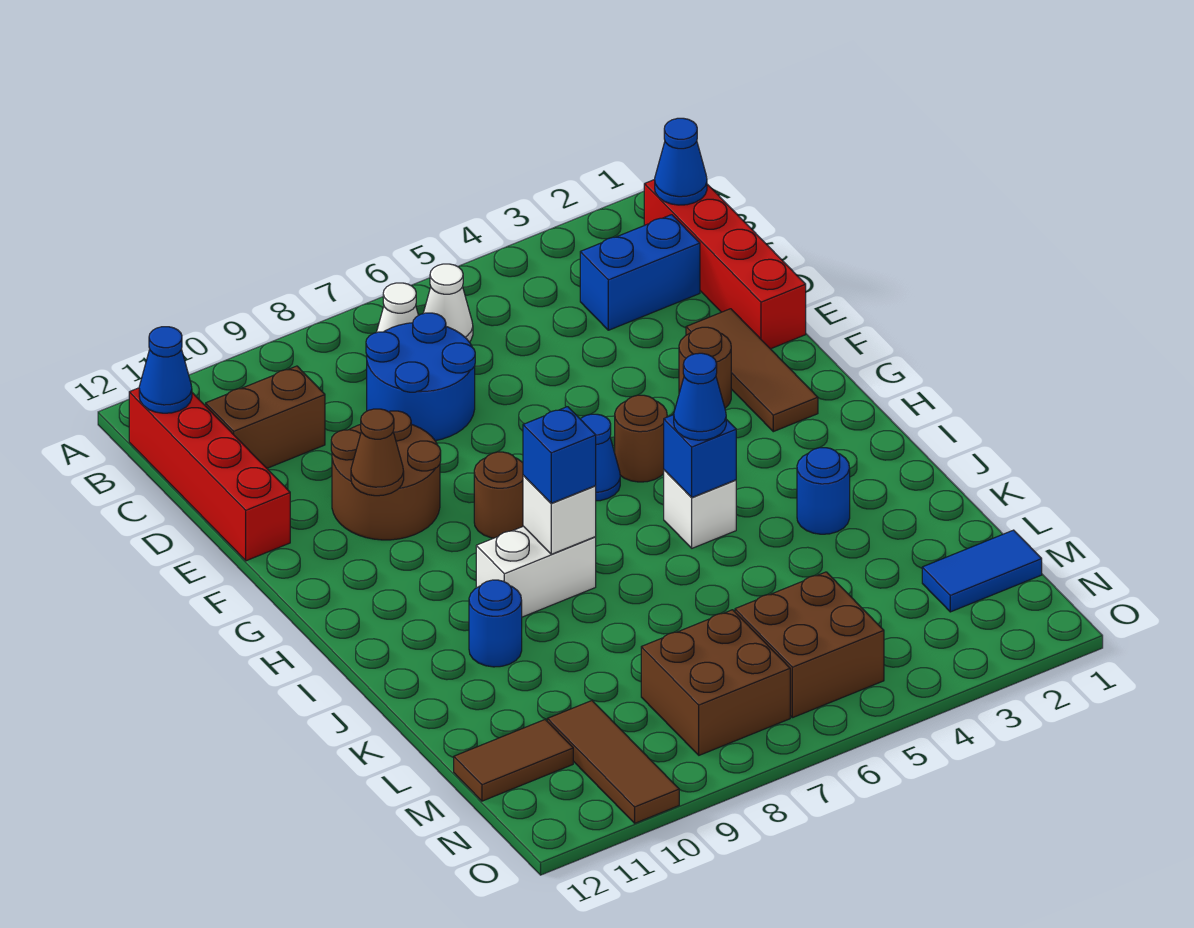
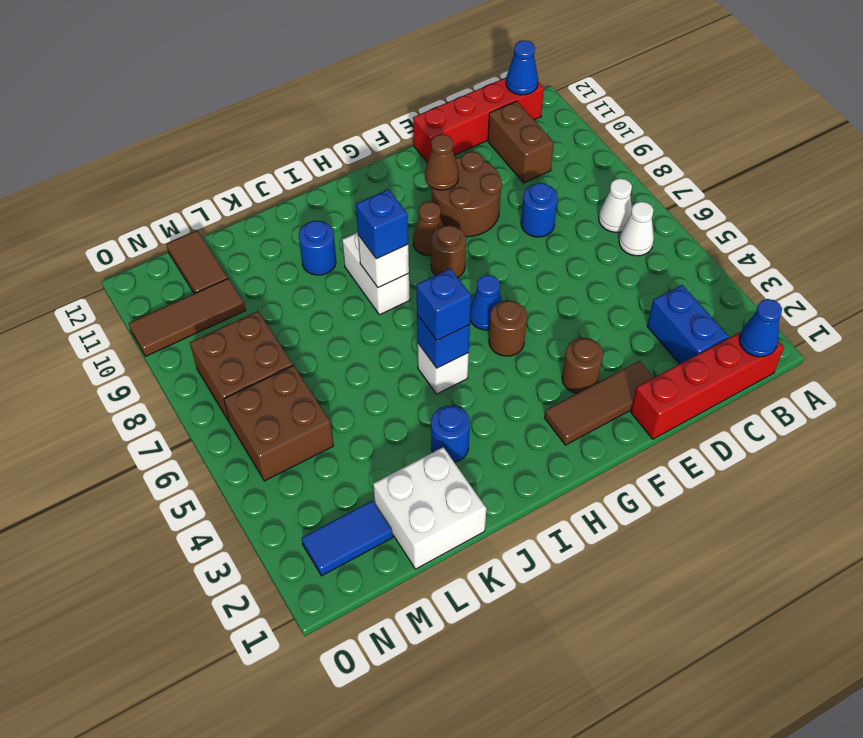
blue 2x2 round brick [366,313,475,441] -> blue 1x1 round brick [521,183,558,237]
none -> brown 1x1 cone [413,202,443,256]
blue 1x1 cone [674,353,726,440] -> blue 1x1 brick [417,269,471,340]
none -> white 2x2 brick [373,447,486,569]
blue 1x2 tile [922,530,1042,612] -> blue 1x2 tile turned to [302,501,393,576]

